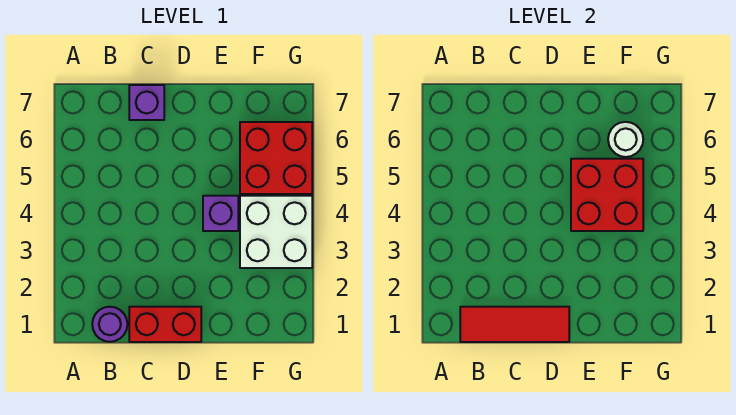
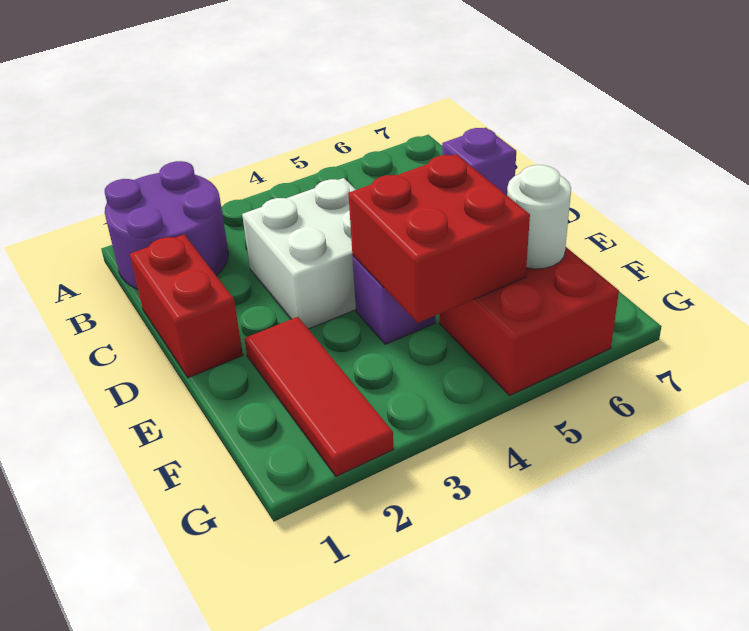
purple 1x1 round brick [92,307,127,342] -> purple 2x2 round brick [105,161,228,289]
red 1x3 tile [460,307,569,342] -> red 1x3 tile moved to [244,317,394,476]
white 2x2 brick [240,196,312,268] -> white 2x2 brick moved to [242,178,356,329]

